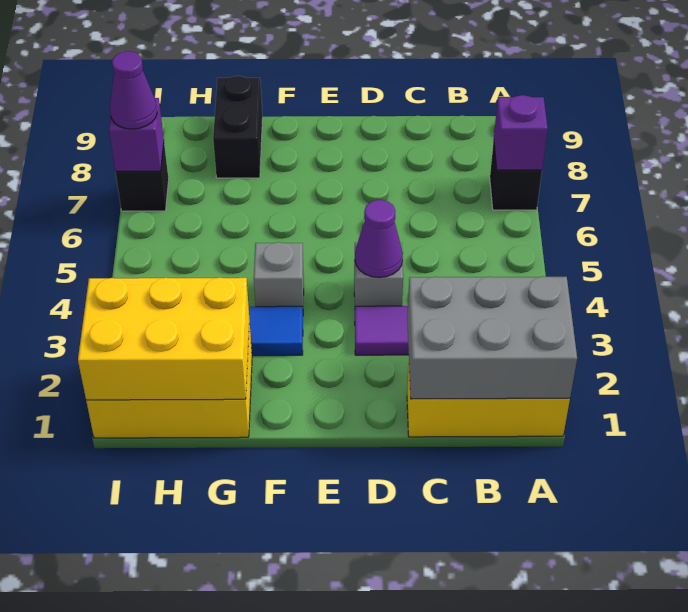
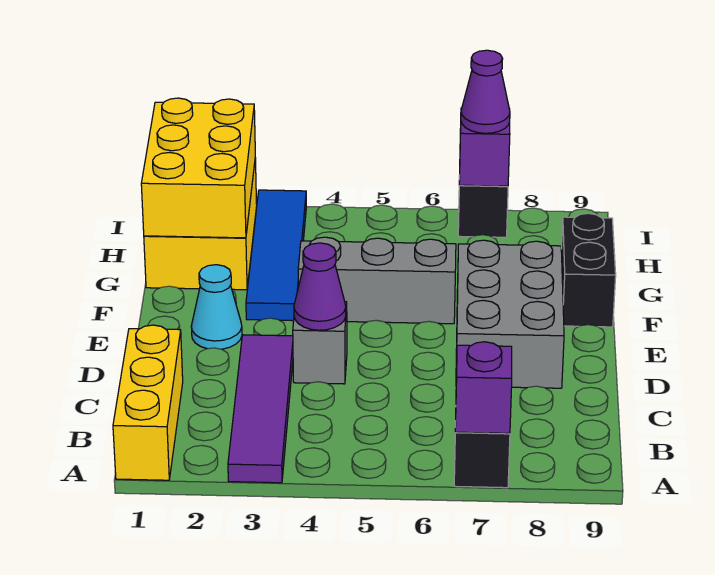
grey 2x3 brick [407,276,577,399] -> grey 2x3 brick moved to [456,240,564,388]
none -> cyan 1x1 cone [191,265,242,349]
grey 1x1 brick [254,242,304,307] -> grey 1x3 brick [298,237,456,324]
black 1x2 brick [213,76,262,178] -> black 1x2 brick turned to [561,213,616,327]

